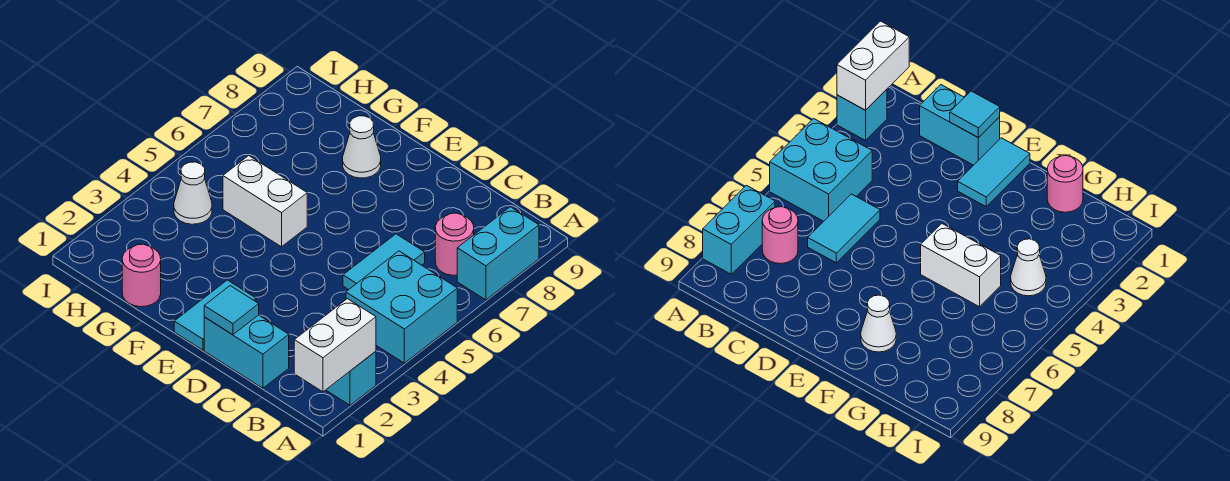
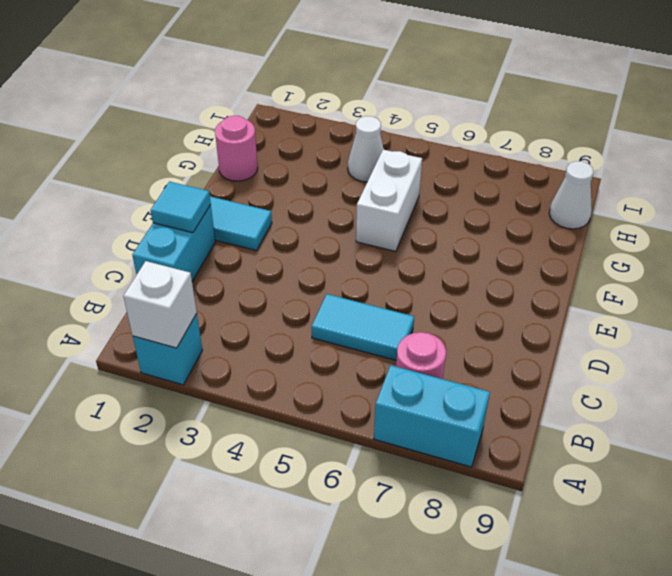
white 1x2 brick [294,299,376,392] -> white 1x1 brick [123,261,197,348]
cyan 2x2 brick [346,251,457,363] -> none
white 1x1 cone [342,116,381,178] -> white 1x1 cone moved to [549,161,593,229]

